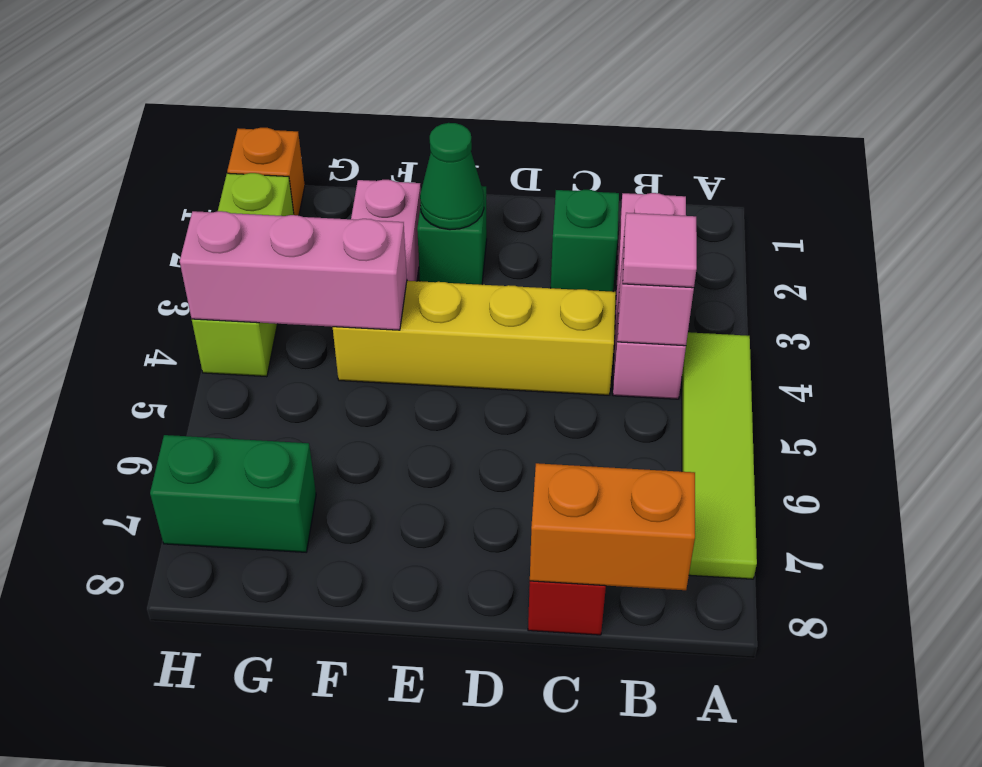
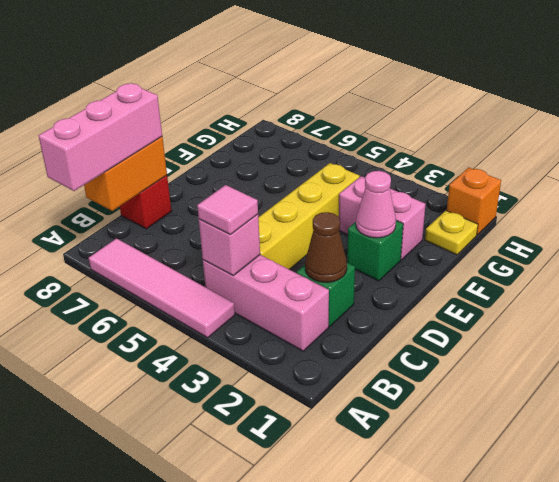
lime 1x4 tile [682,332,757,579] -> pink 1x4 tile [89,238,235,338]
none -> brown 1x1 cone [305,212,347,282]
green 1x1 cone [420,123,484,230] -> pink 1x1 cone [356,171,396,238]
pink 1x3 brick [180,211,407,330] -> pink 1x3 brick moved to [38,83,162,191]
none -> yellow 1x1 plate [425,211,478,255]
green 1x2 brick [150,435,316,552] -> none
lime 1x3 brick [192,173,294,377] -> none

